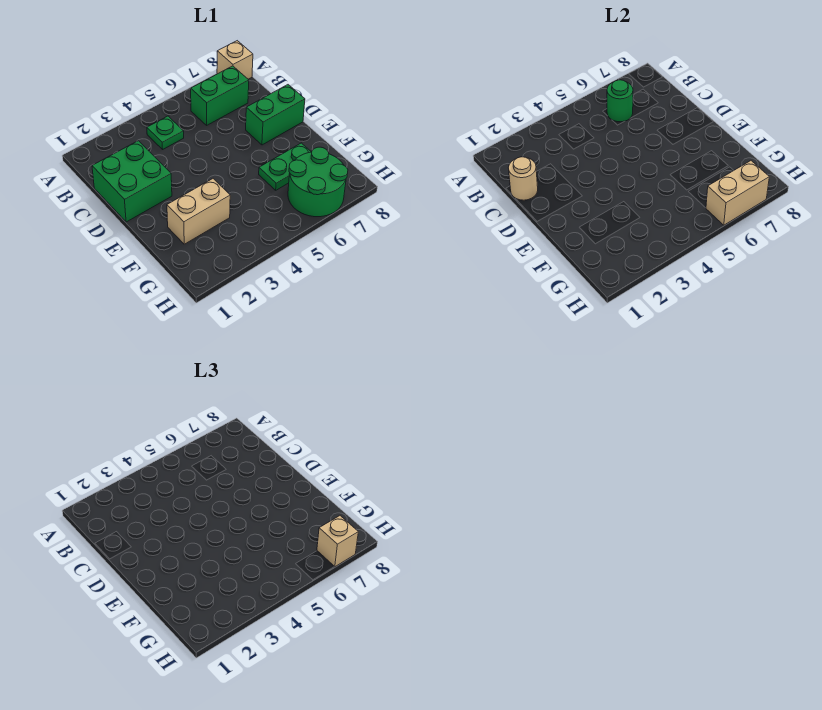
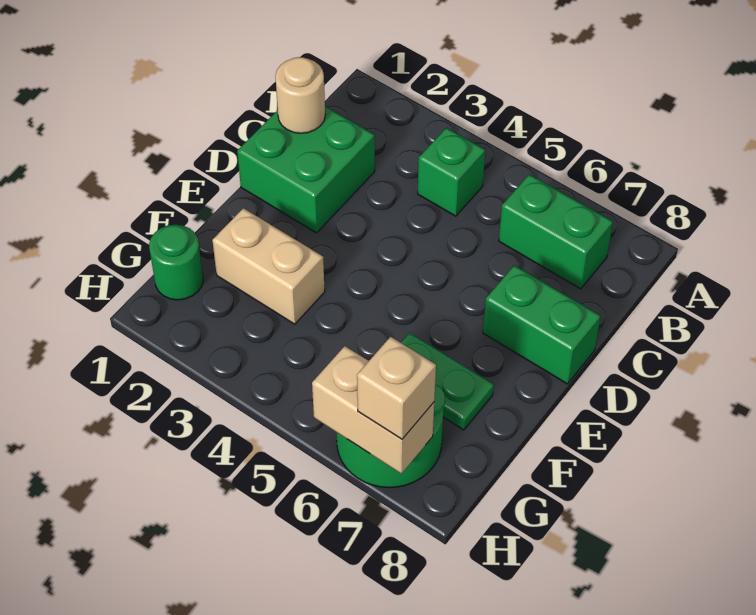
tan 1x1 brick [217,41,253,79] -> none
green 1x1 plate [147,116,184,149] -> green 1x1 brick [418,128,485,216]
green 1x1 round brick [607,80,633,122] -> green 1x1 round brick moved to [149,225,203,300]

